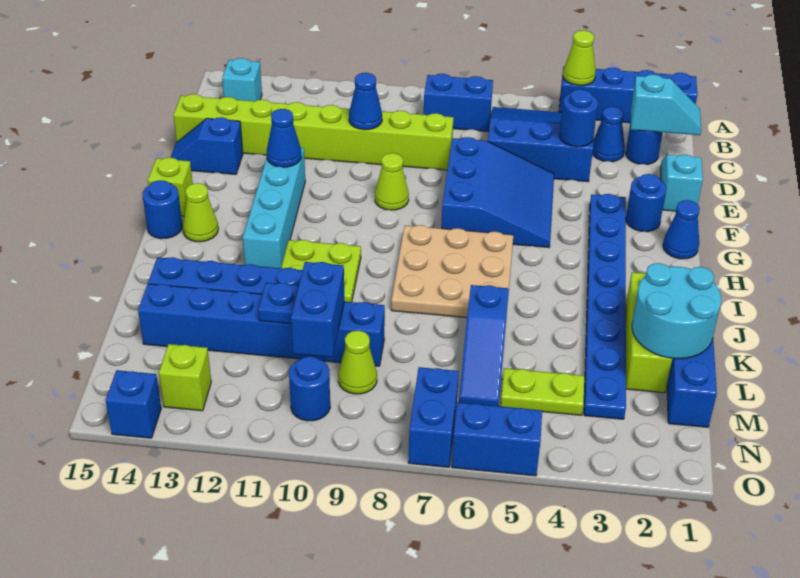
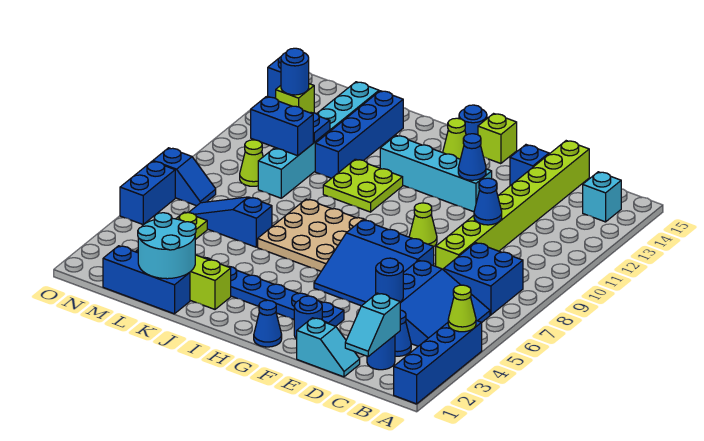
blue 1x2 brick [424,74,493,132] -> blue 2x2 brick [444,243,523,315]
blue 1x6 brick [138,284,385,366] -> cyan 1x6 brick [258,82,379,198]
blue 1x2 brick [408,367,459,467] -> blue 1x2 slope [153,148,216,206]
blue 1x1 round brick [289,356,330,421] -> blue 1x1 round brick moved to [281,48,309,95]

